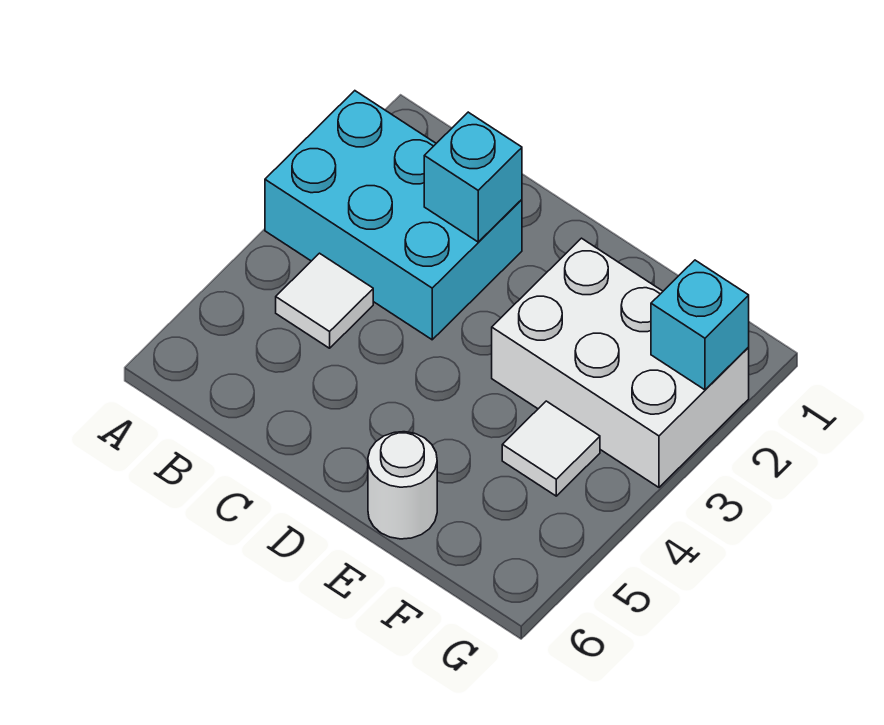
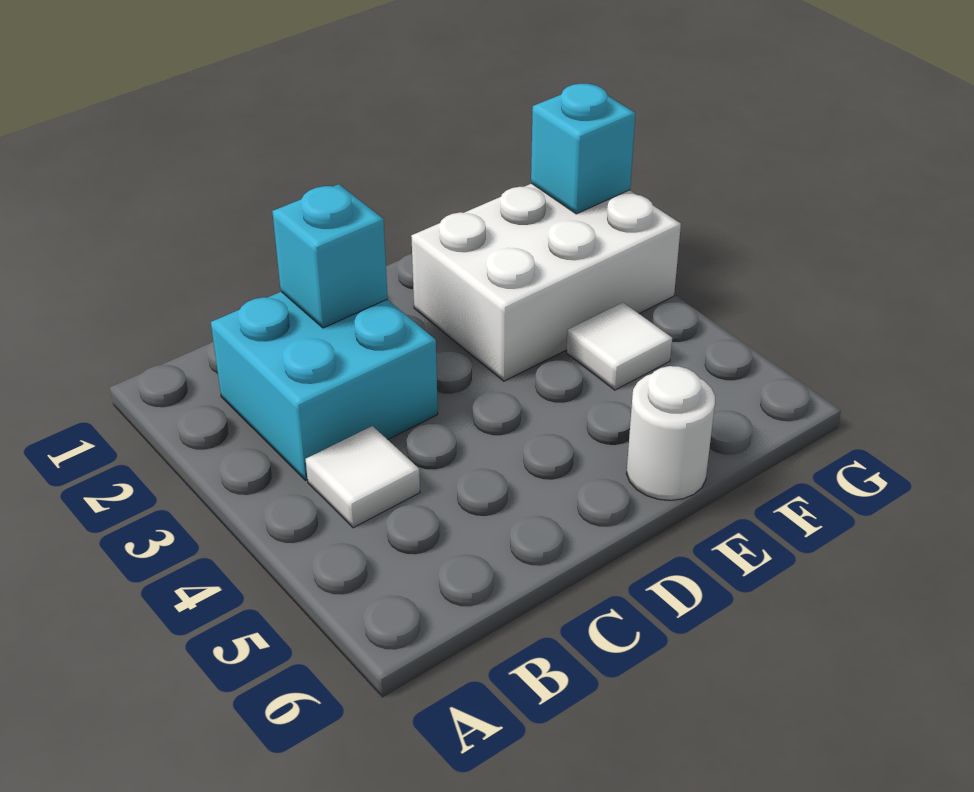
cyan 2x3 brick [265,91,522,340] -> cyan 2x2 brick [211,292,438,480]

